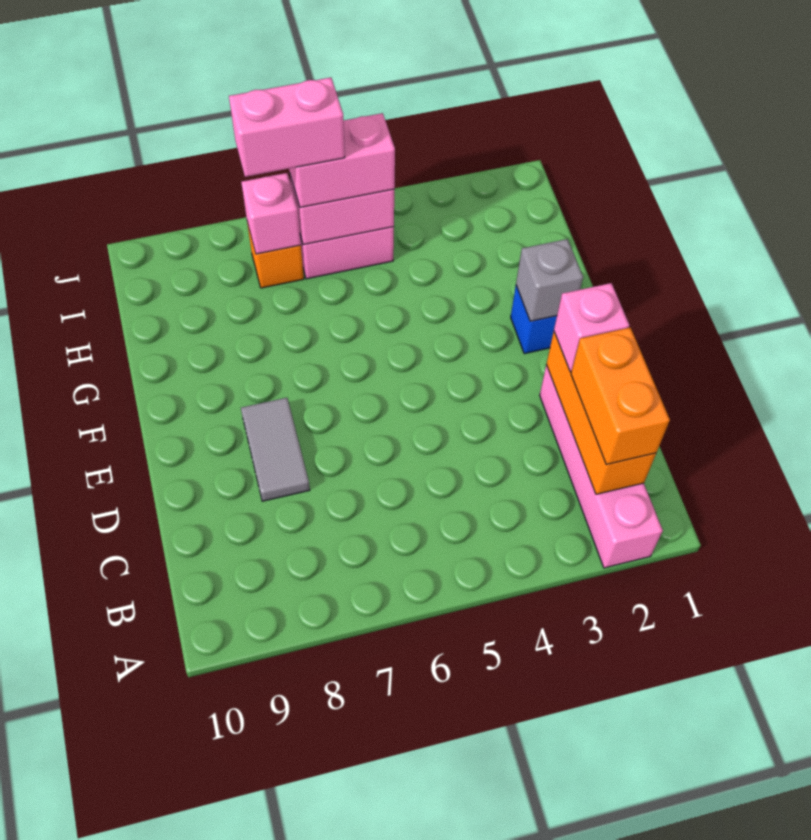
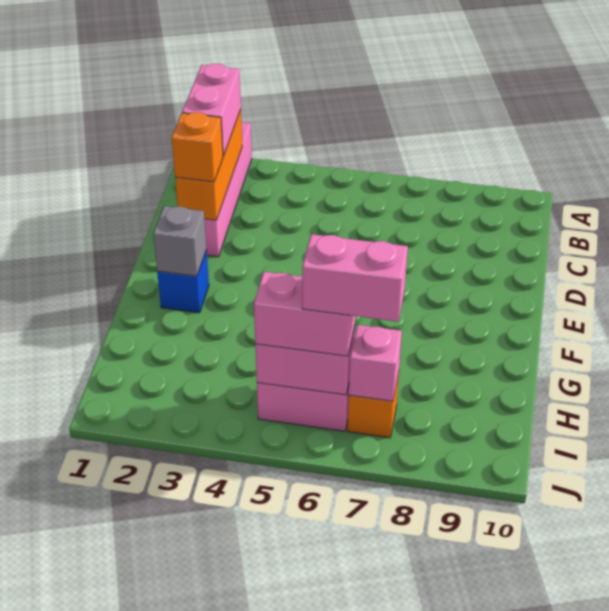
orange 1x2 brick [571,328,670,465] -> pink 1x2 brick [182,64,241,156]
pink 1x1 brick [554,283,629,372] -> orange 1x1 brick [172,112,223,182]
grey 1x2 tile [241,398,310,501] -> none

